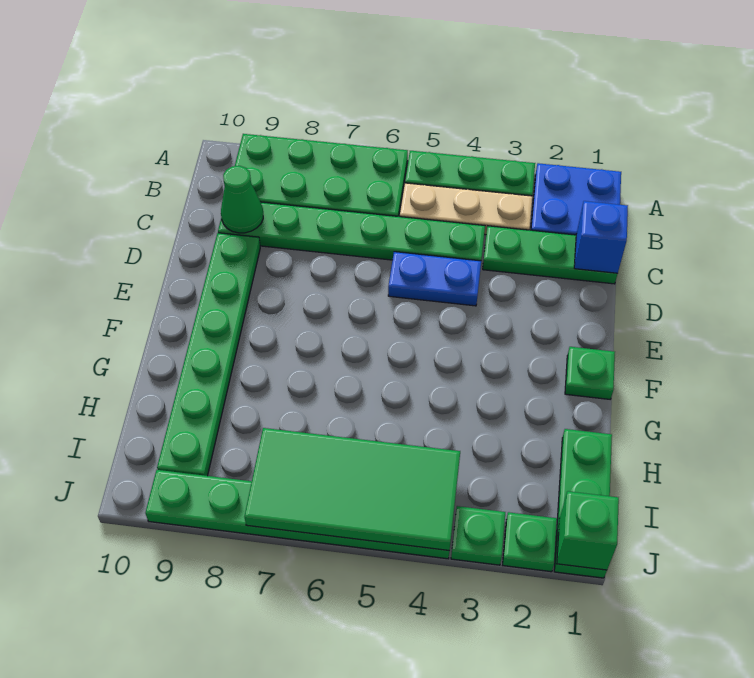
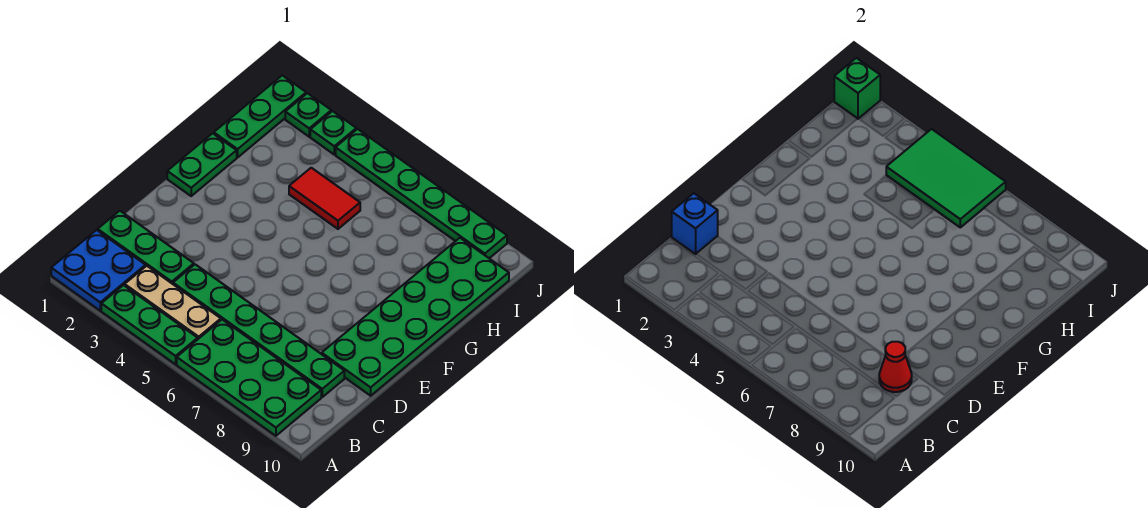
green 1x1 cone [221,166,263,233] -> red 1x1 cone [879,342,912,392]
blue 1x2 plate [388,252,481,306] -> none
green 1x6 plate [157,233,260,476] -> green 2x6 plate [322,238,509,396]
green 1x1 plate [565,347,615,399] -> green 1x2 plate [167,133,237,196]
none -> red 1x2 tile [289,168,360,229]
green 2x4 tile [244,428,460,550] -> green 2x3 tile [886,129,1006,227]

